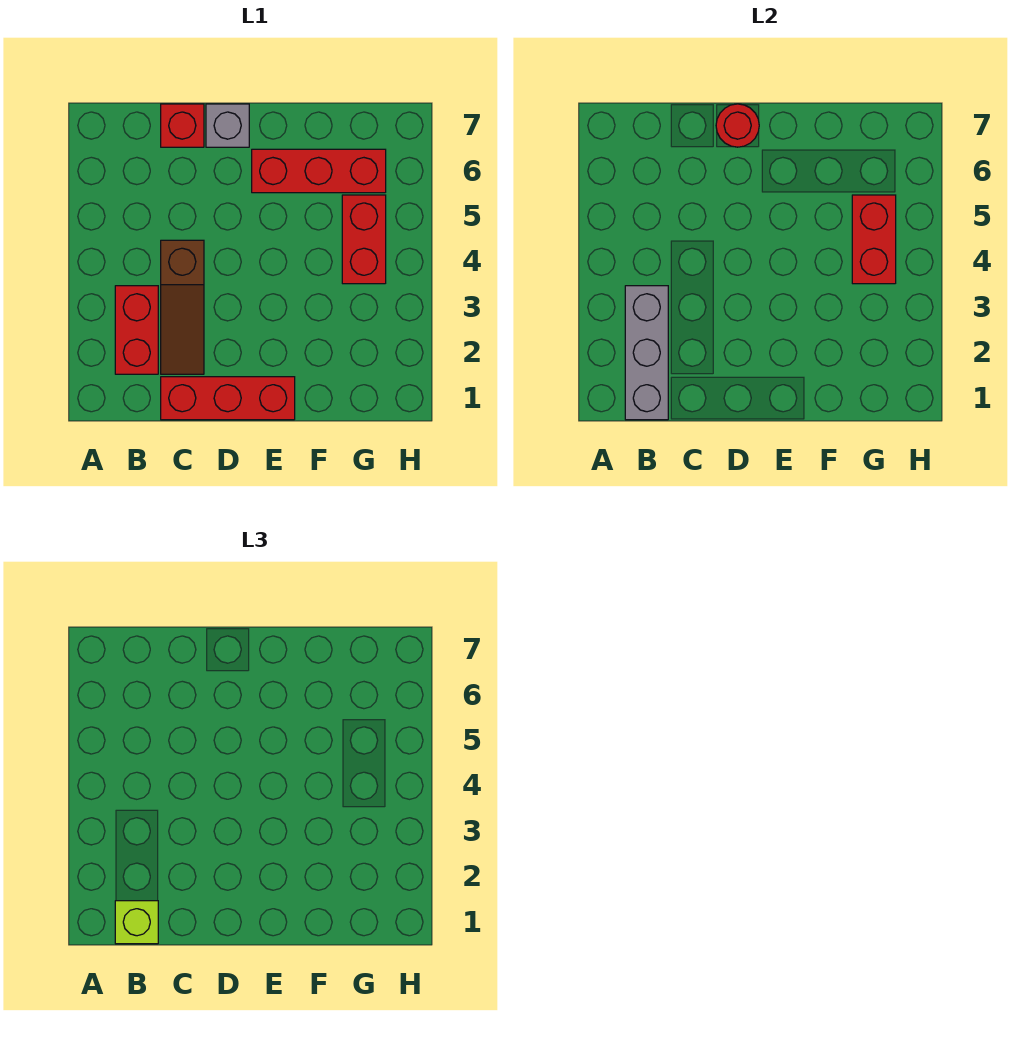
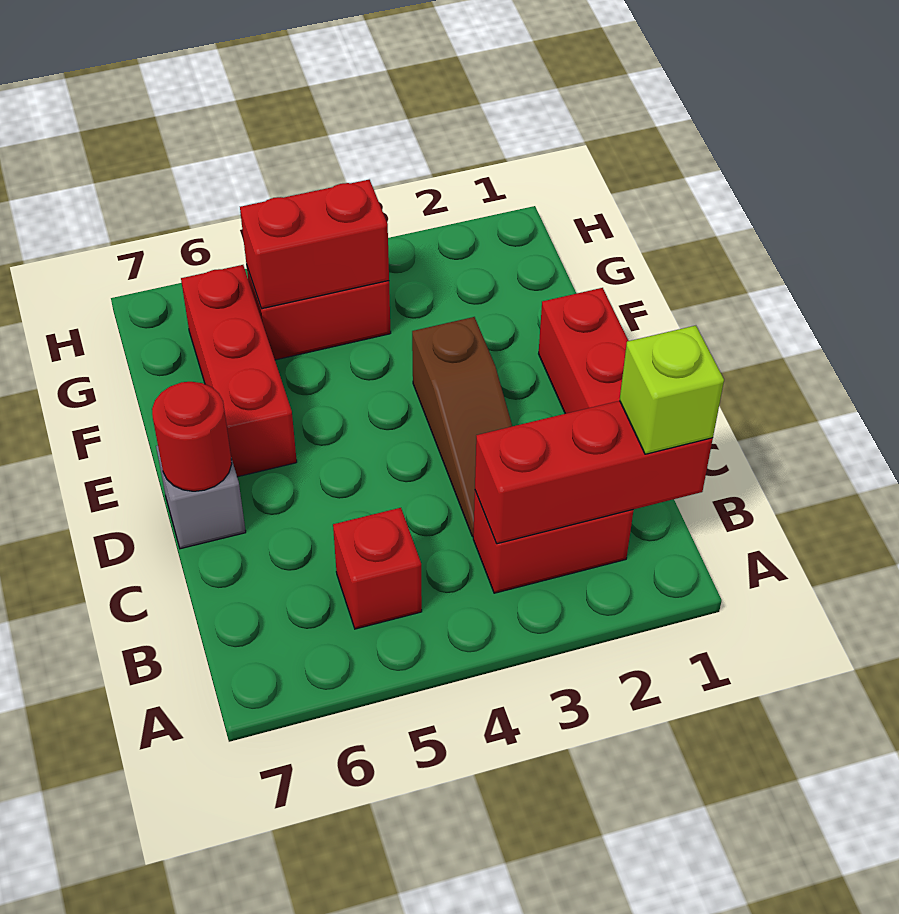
grey 1x3 brick [625,286,668,420] -> red 1x3 brick [475,401,713,544]
brown 1x3 slope [161,240,204,374] -> brown 1x3 slope turned to [412,317,512,537]
red 1x1 brick [161,104,204,147] -> red 1x1 brick moved to [333,508,422,629]

